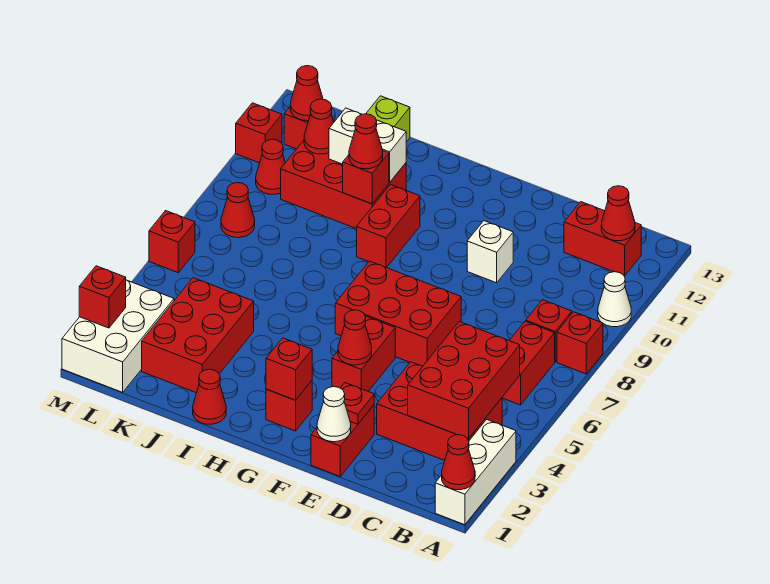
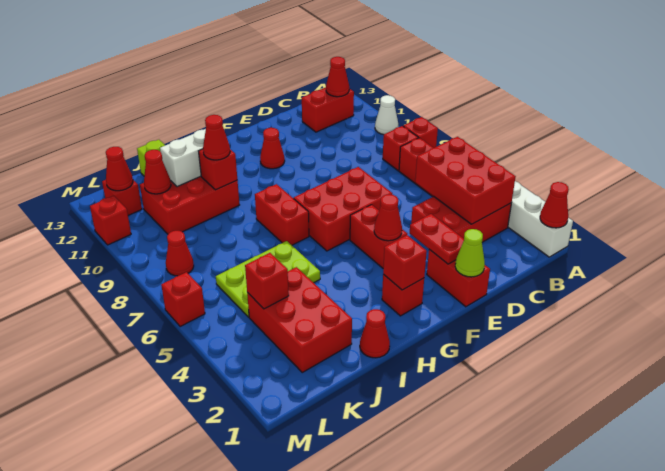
white 1x1 cone [317,387,351,442] -> lime 1x1 cone [455,229,485,277]
red 1x1 plate [341,383,374,424] -> red 1x2 plate [410,214,464,264]
white 1x1 brick [467,221,513,283] -> none
red 1x2 brick [357,185,420,268] -> red 1x2 brick moved to [255,184,309,245]
none -> lime 2x3 plate [216,241,320,317]
white 2x3 brick [62,280,174,392] -> none
red 1x1 cone [256,139,285,194] -> red 1x1 cone moved to [260,128,285,169]
red 1x1 brick [79,266,126,328] -> red 1x1 brick moved to [245,253,289,309]

